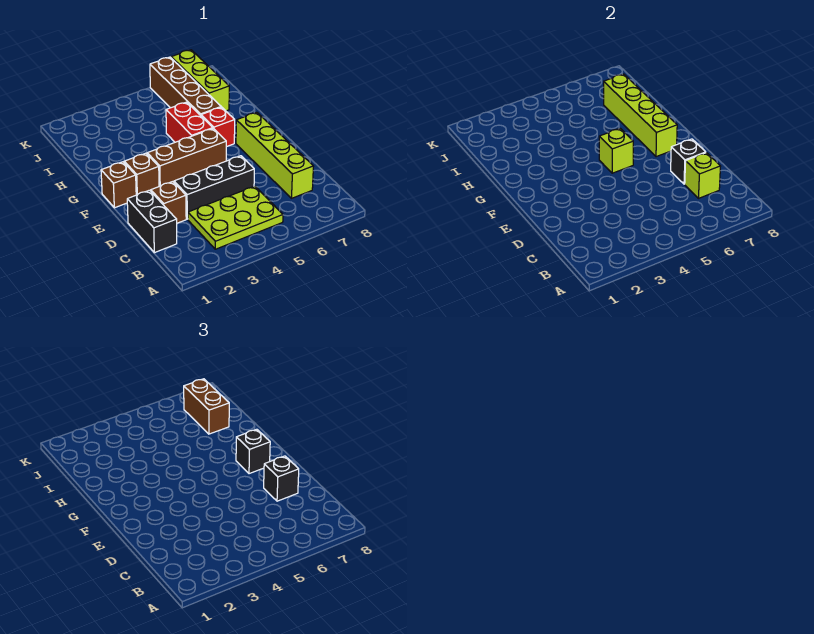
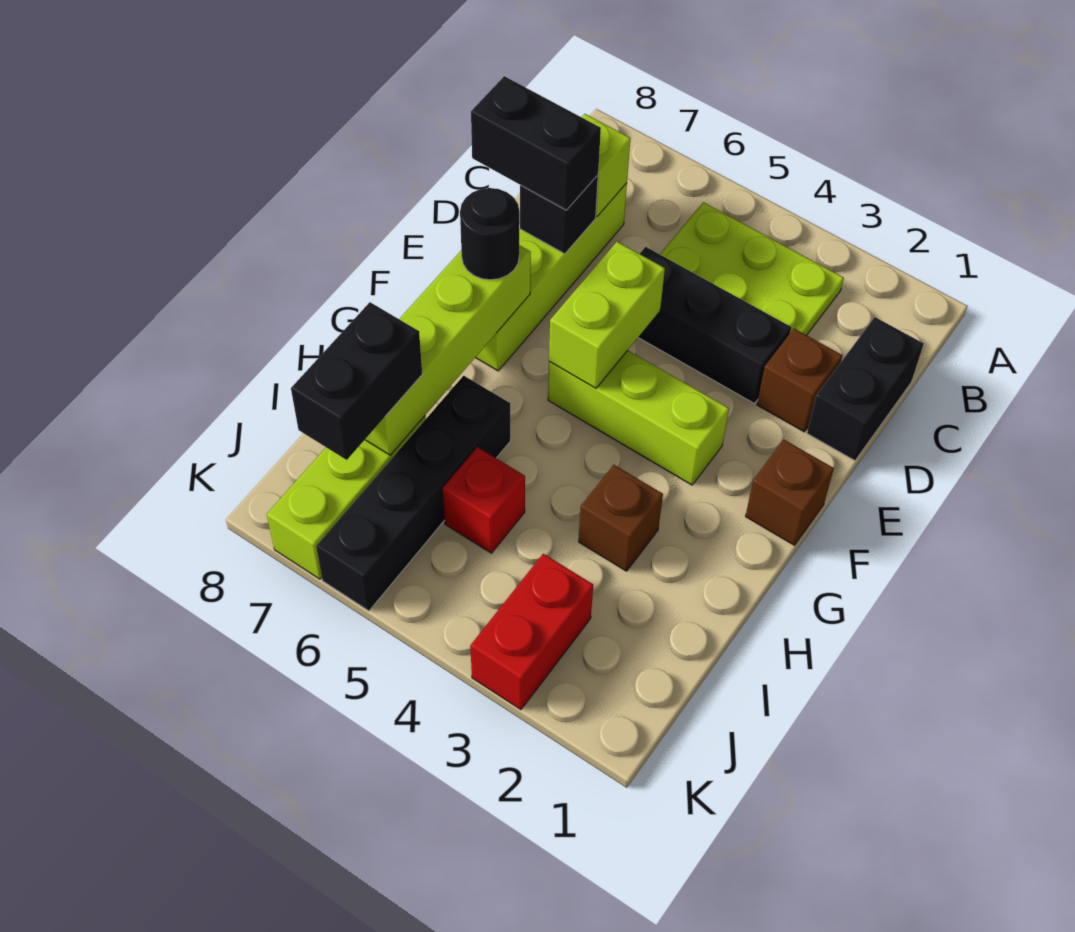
black 1x1 brick [264,456,299,501] -> black 1x2 brick [471,76,601,210]
brown 1x1 brick [124,153,159,195] -> brown 1x1 brick moved to [579,465,663,571]
brown 1x3 brick [147,128,226,186] -> lime 1x3 brick [548,350,729,485]
lime 1x1 brick [599,128,633,173] -> lime 1x2 brick [549,242,665,388]
black 1x1 brick [236,429,270,474] -> black 1x1 round brick [460,188,520,280]
red 1x2 brick [166,102,213,142] -> red 1x2 brick moved to [470,554,593,710]
red 1x1 brick [201,107,235,147] -> red 1x1 brick moved to [443,447,525,553]
brown 1x4 brick [150,57,221,115] -> black 1x4 brick [316,376,510,611]
brown 1x2 brick [184,379,229,434] -> black 1x2 brick [291,302,422,460]

